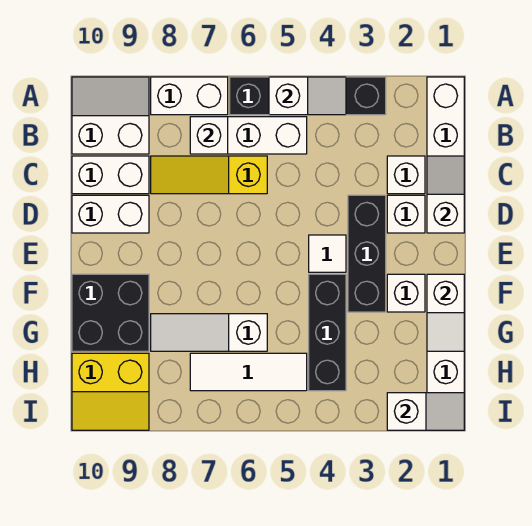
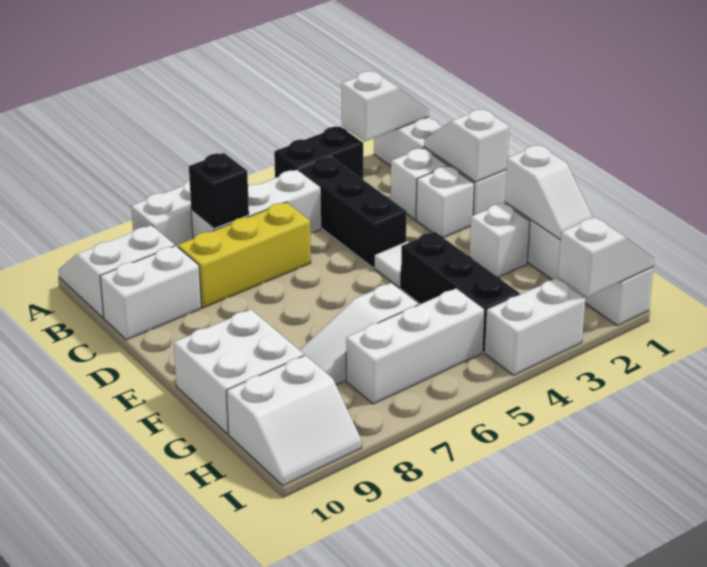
black 1x4 brick [230,77,386,115] -> black 1x2 brick [274,127,363,179]
white 1x2 slope [269,77,346,115] -> white 1x2 slope moved to [341,71,429,141]
white 1x1 brick [190,117,228,154] -> black 1x1 brick [189,153,249,228]
yellow 1x3 slope [151,156,267,194] -> yellow 1x3 brick [178,202,311,308]
black 1x3 brick [348,195,386,312] -> black 1x3 brick moved to [298,157,407,268]
white 1x2 brick [72,195,149,233] -> white 1x2 brick moved to [485,278,585,375]
black 2x2 brick [72,274,149,351] -> white 2x2 brick [174,310,304,434]
white 1x3 tile [190,353,307,391] -> white 1x3 brick [346,289,484,404]
yellow 2x2 slope [72,353,149,430] -> white 2x2 slope [227,355,362,486]

